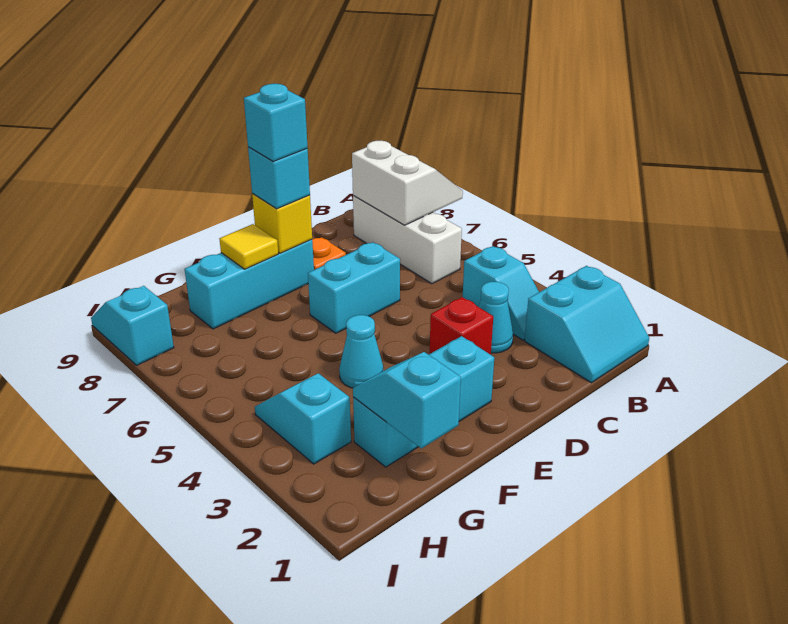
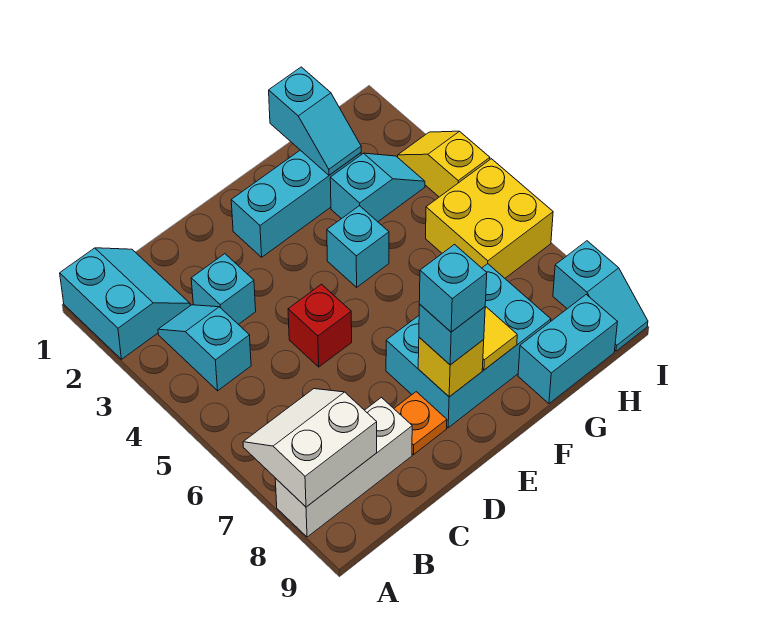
cyan 2x2 slope [525,266,649,383] -> cyan 2x2 slope turned to [60,248,190,359]
white 2x2 slope [352,141,463,225] -> white 2x2 slope turned to [243,389,377,507]
white 1x3 brick [353,195,462,284] -> white 1x3 brick turned to [275,398,412,537]
cyan 1x1 cone [479,282,513,353] -> cyan 1x1 brick [191,254,256,324]
red 1x1 brick [430,297,493,355] -> red 1x1 brick moved to [288,284,352,367]
cyan 1x2 brick [308,242,400,333] -> cyan 1x2 brick moved to [518,295,617,404]
cyan 1x3 brick [185,240,314,329] -> cyan 2x3 brick [386,264,551,428]
cyan 1x1 cone [339,315,383,388] -> cyan 1x1 brick [327,206,389,287]
cyan 1x2 slope [255,373,351,464] -> cyan 1x2 slope turned to [330,153,425,222]
none -> yellow 2x2 brick [426,159,553,278]
none -> yellow 1x2 slope [398,131,490,197]

